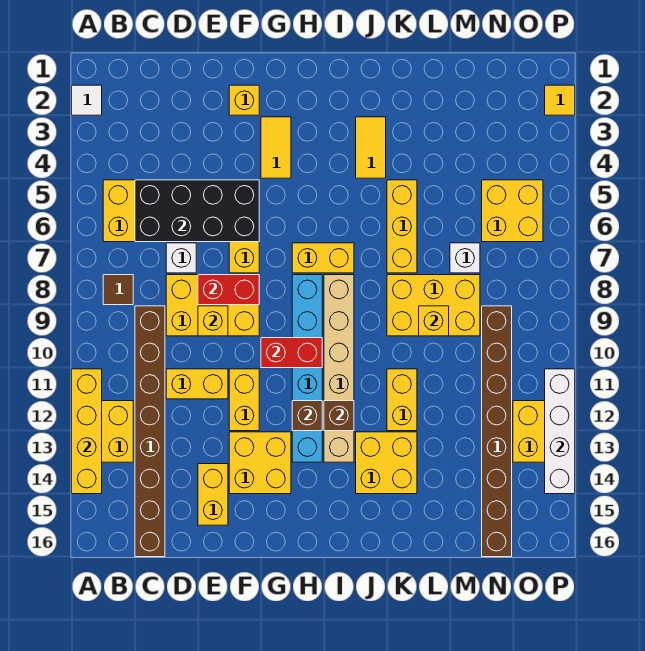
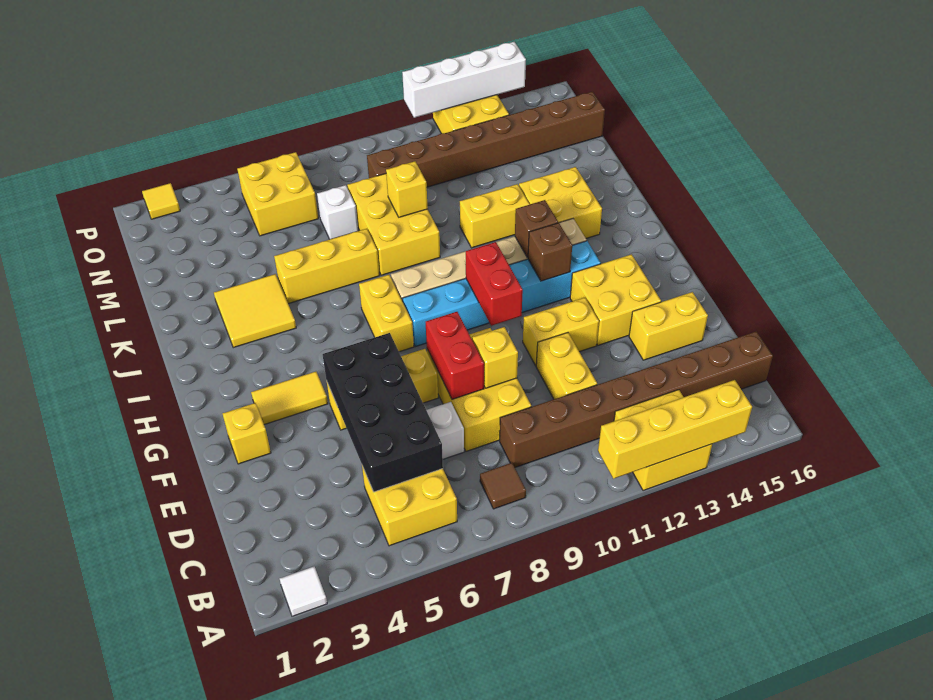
yellow 1x2 tile [356,117,386,178] -> yellow 2x2 tile [214,274,296,348]

